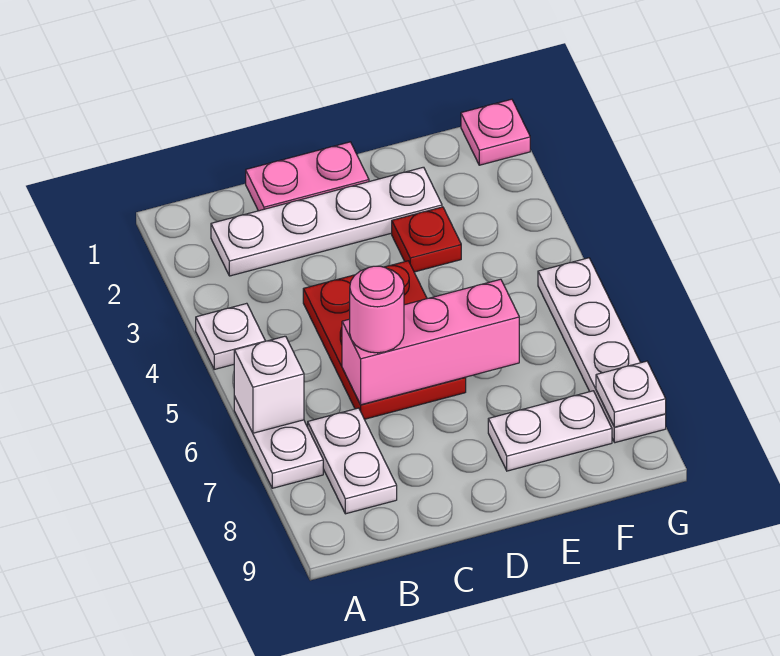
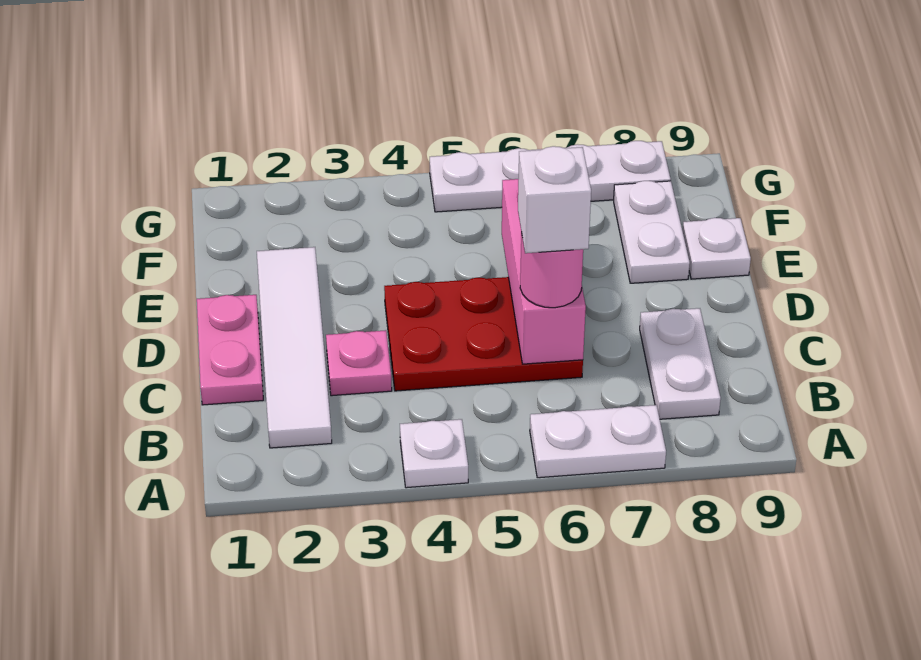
white 1x1 brick [234,336,304,433] -> white 1x1 brick moved to [518,146,591,253]
white 1x4 plate [211,167,442,276] -> white 1x4 tile [257,247,332,448]
white 1x2 plate [308,408,397,514] -> white 1x2 plate turned to [640,308,721,419]
red 1x1 plate [392,207,461,272] -> none
pink 1x1 plate [461,99,530,165] -> pink 1x1 plate moved to [326,330,392,396]
white 1x1 plate [596,361,666,427] -> white 1x1 plate moved to [683,218,751,279]

